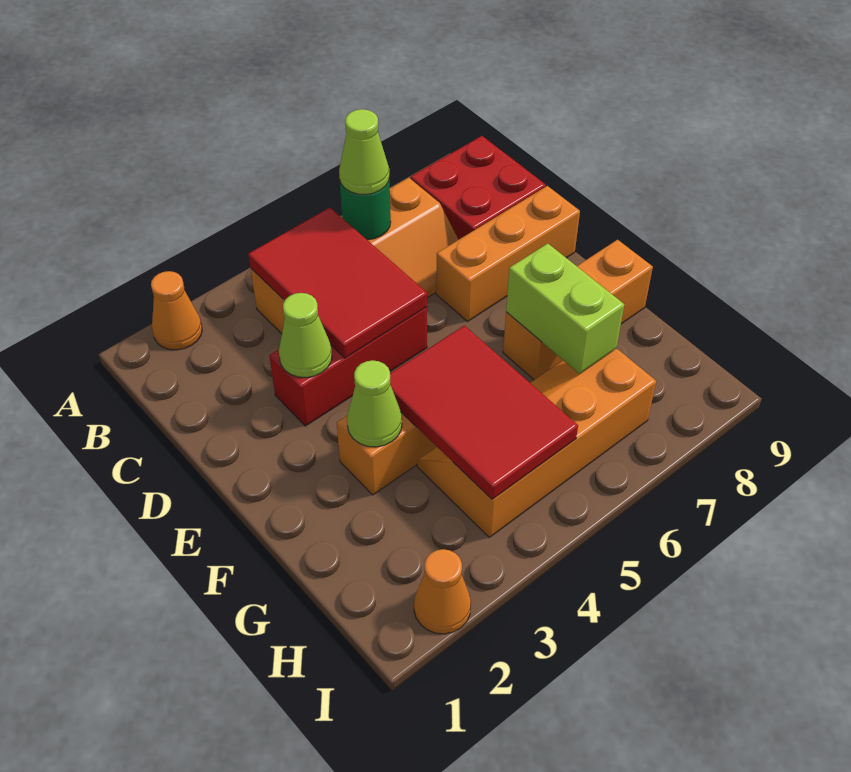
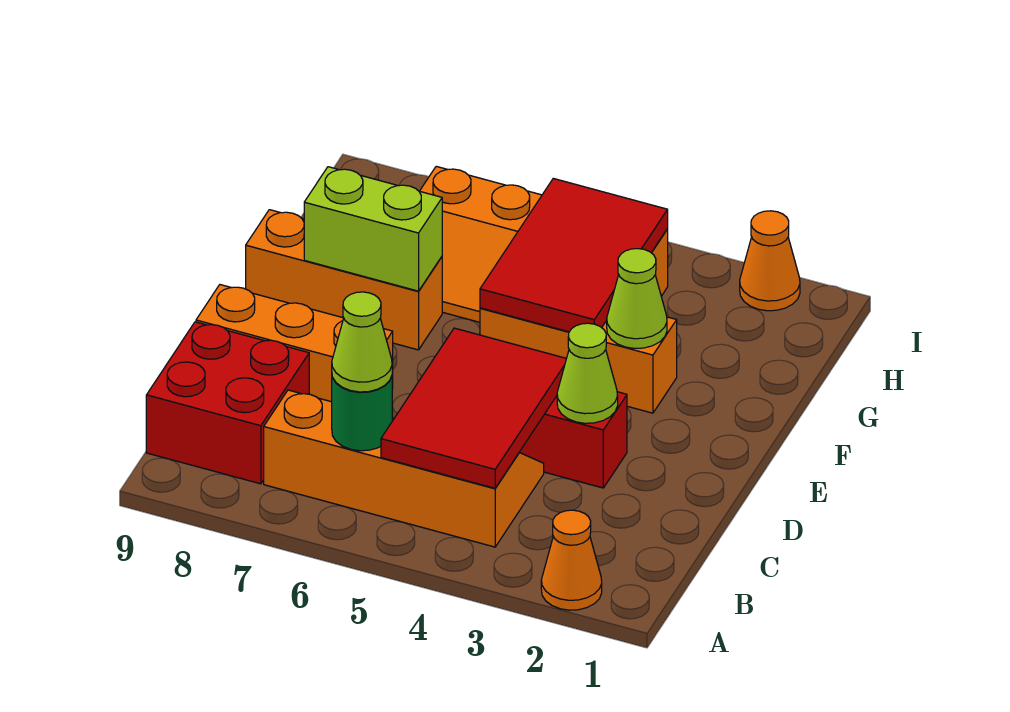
lime 1x2 brick [506,243,624,374] -> lime 1x2 brick turned to [304,167,442,291]

